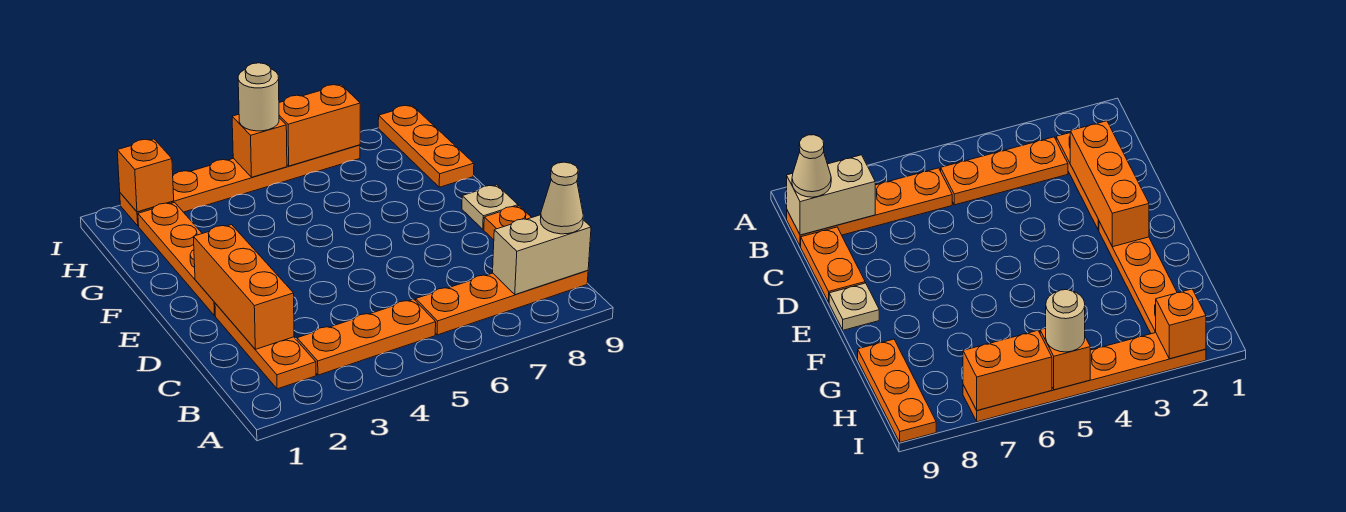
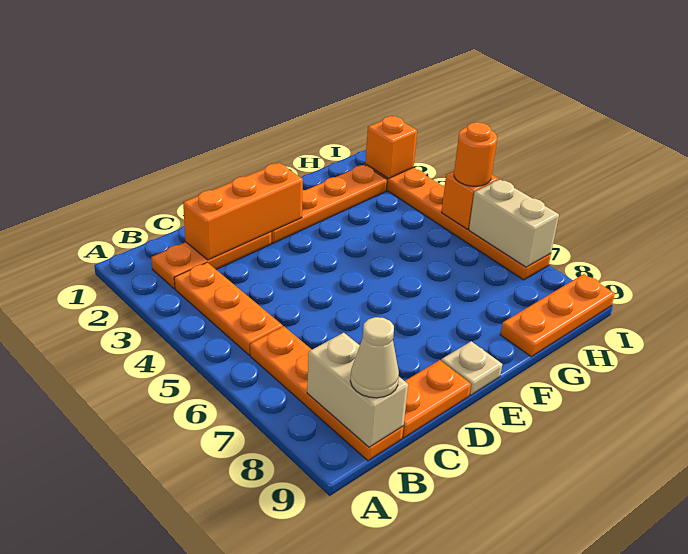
tan 1x1 round brick [238,63,279,131] -> orange 1x1 round brick [454,122,497,186]
orange 1x2 brick [279,85,360,166] -> tan 1x2 brick [469,180,559,267]

